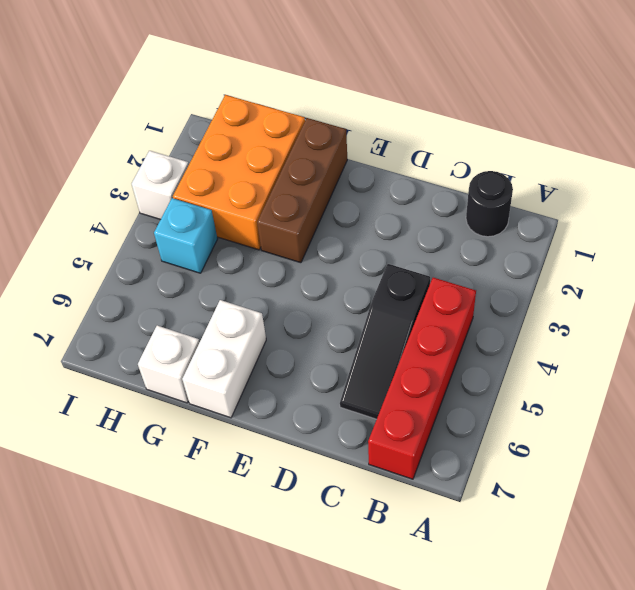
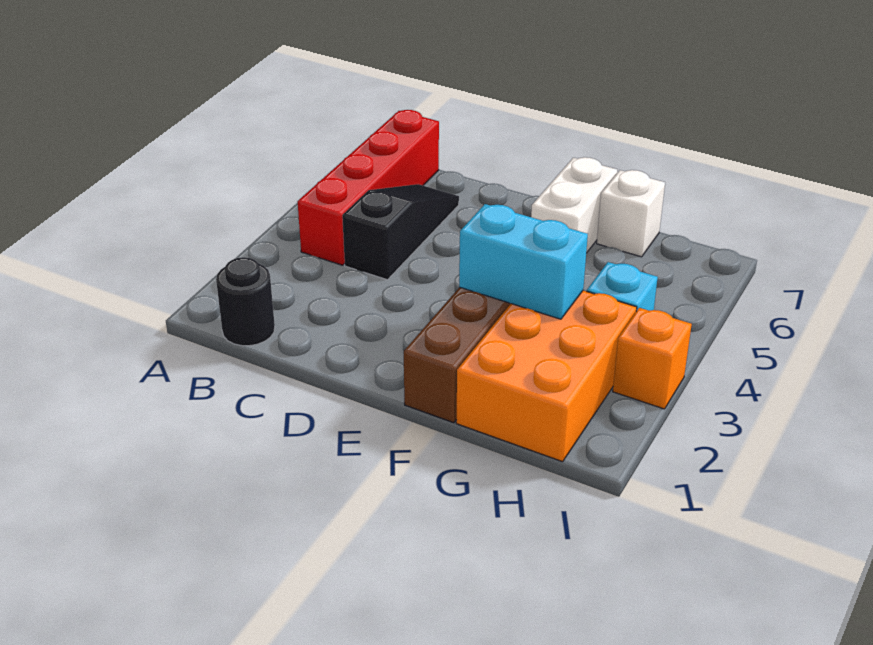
none -> cyan 1x2 brick [459,204,588,319]
white 1x1 brick [132,151,189,220] -> orange 1x1 brick [613,308,692,409]

